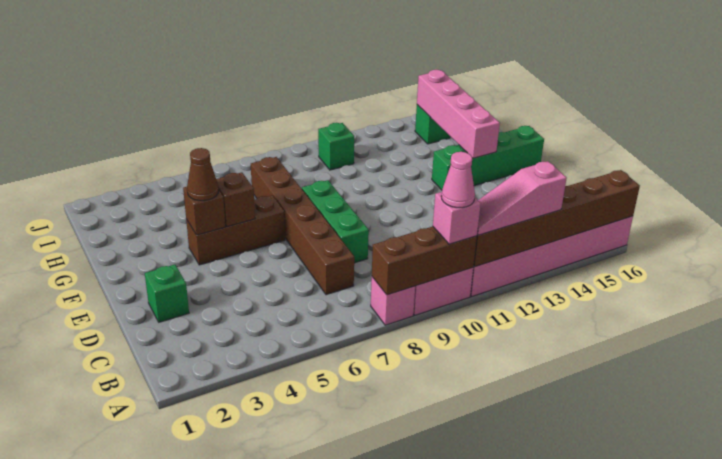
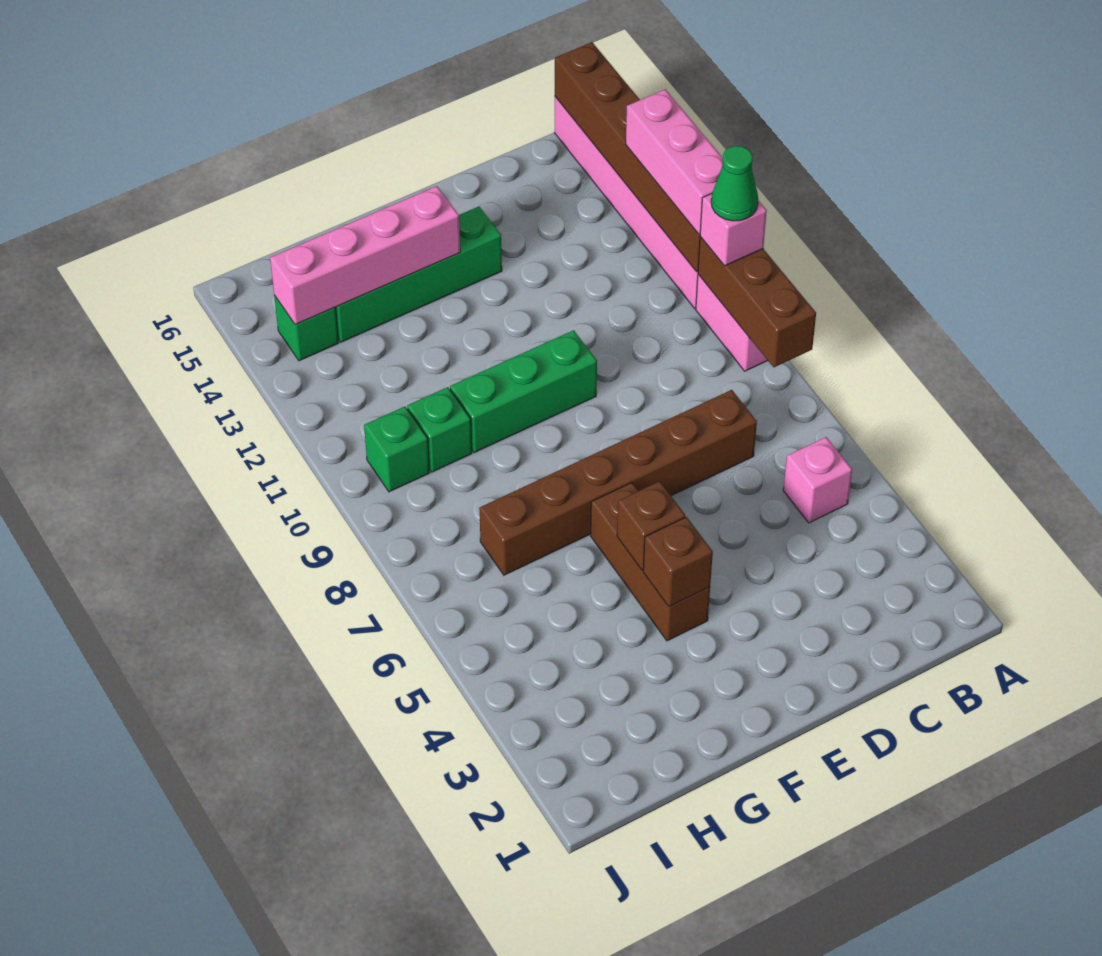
pink 1x1 brick [371,277,415,325] -> pink 1x1 brick moved to [783,437,852,523]
pink 1x1 cone [441,151,475,208] -> green 1x1 cone [711,146,758,221]
pink 1x3 slope [477,161,567,235] -> pink 1x3 brick [626,89,723,234]
green 1x1 brick [145,265,189,322] -> green 1x1 brick moved to [407,387,472,472]
green 1x3 brick [302,180,369,263] -> green 1x3 brick moved to [450,330,597,453]
brown 1x1 cone [187,148,219,201] -> none
green 1x4 brick [432,126,544,190] -> green 1x4 brick turned to [335,207,502,342]

